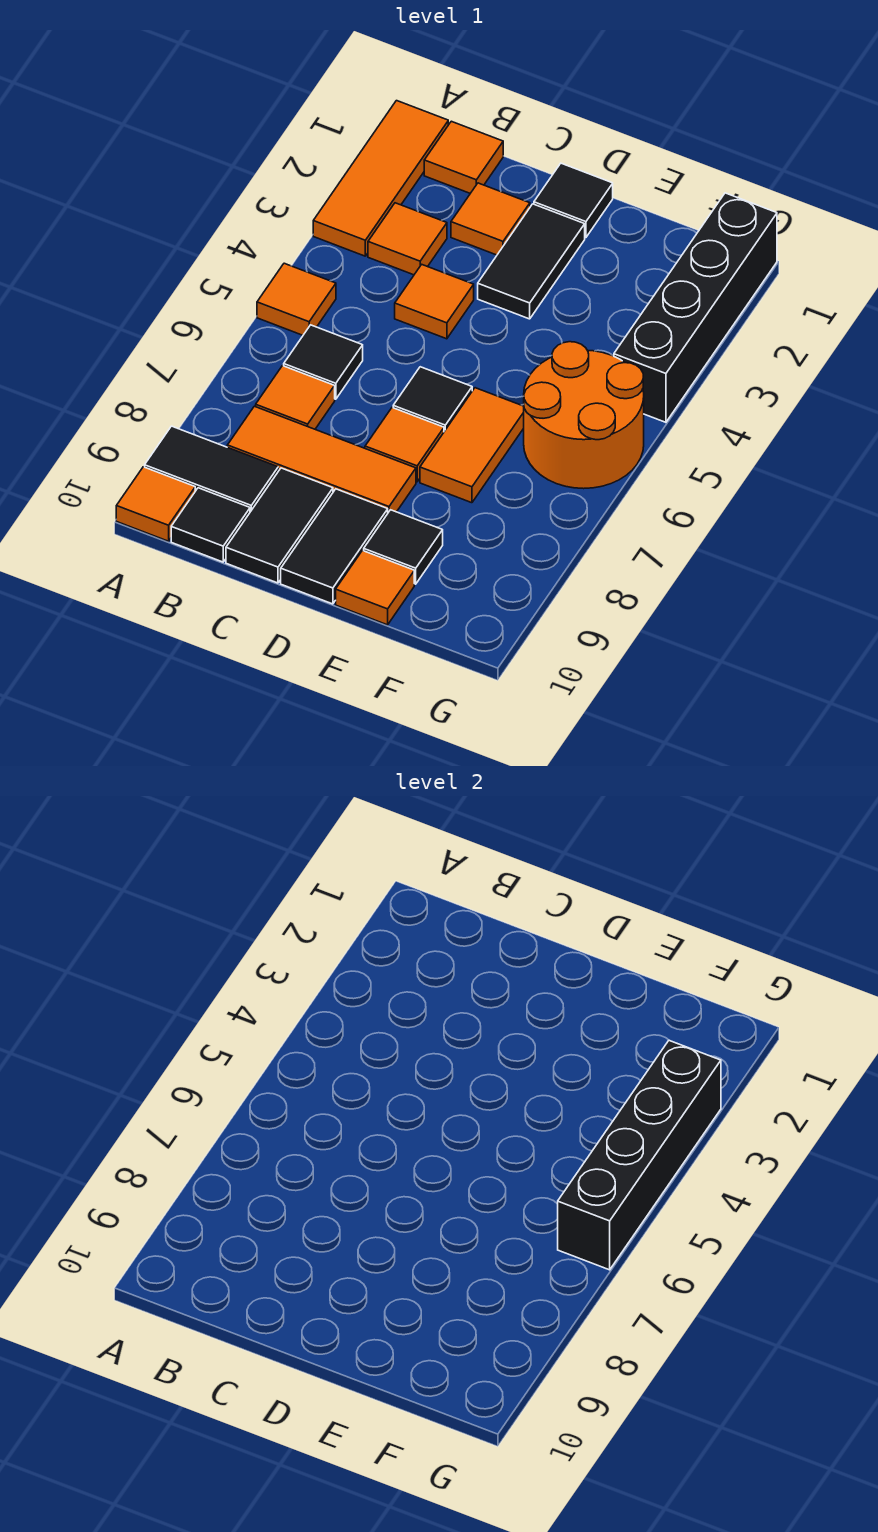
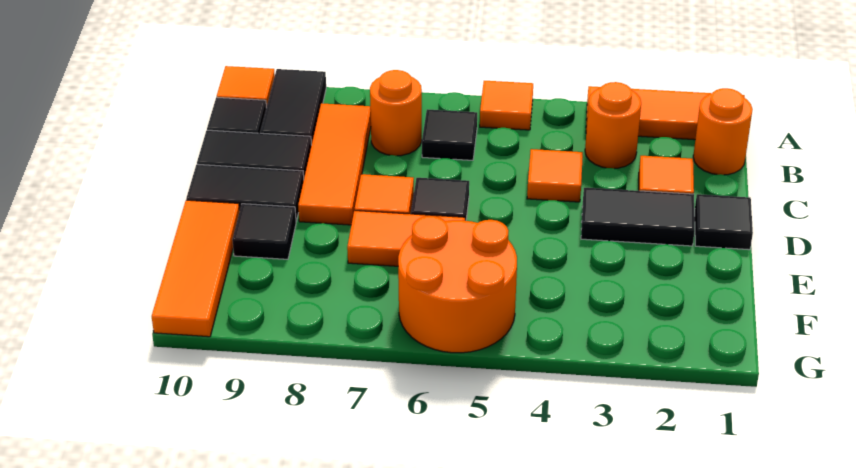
orange 1x1 tile [424,121,503,193] -> orange 1x1 round brick [693,88,753,175]
orange 1x1 tile [368,203,447,275] -> orange 1x1 round brick [585,82,641,168]
orange 1x1 tile [256,366,335,429] -> orange 1x1 round brick [370,70,422,156]
orange 1x1 tile [336,551,414,625] -> orange 1x3 tile [152,200,240,337]
black 1x4 brick [614,193,777,422] -> none
black 1x4 brick [558,1041,721,1270] -> none

